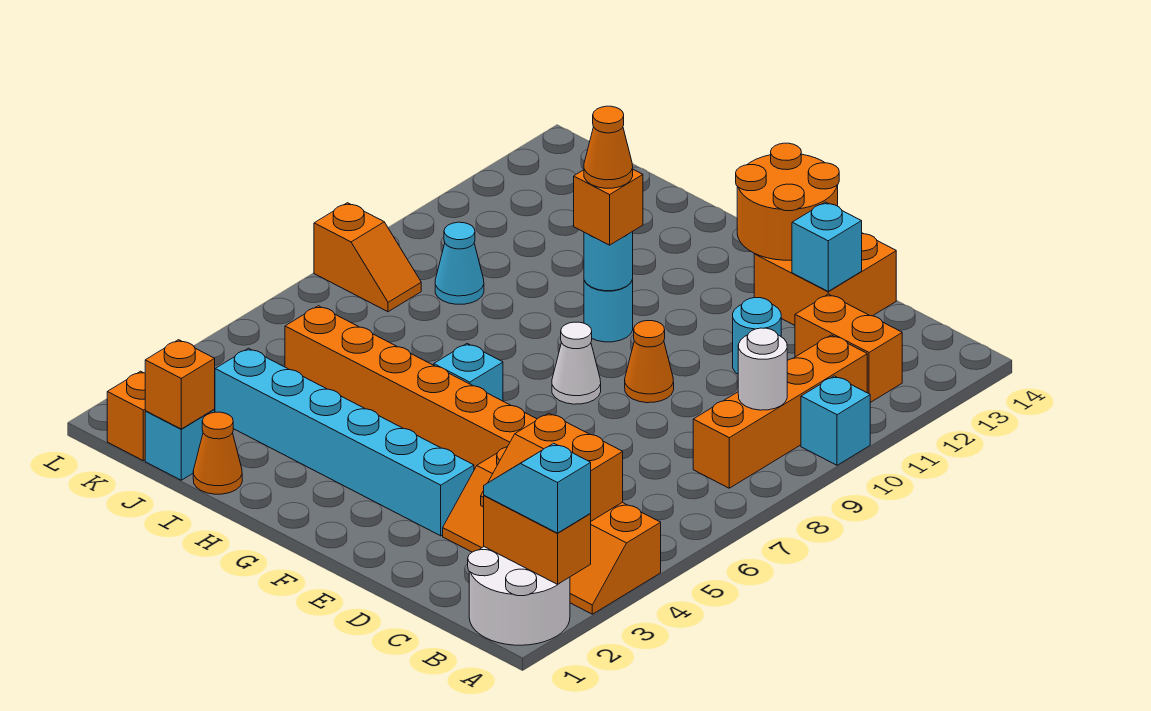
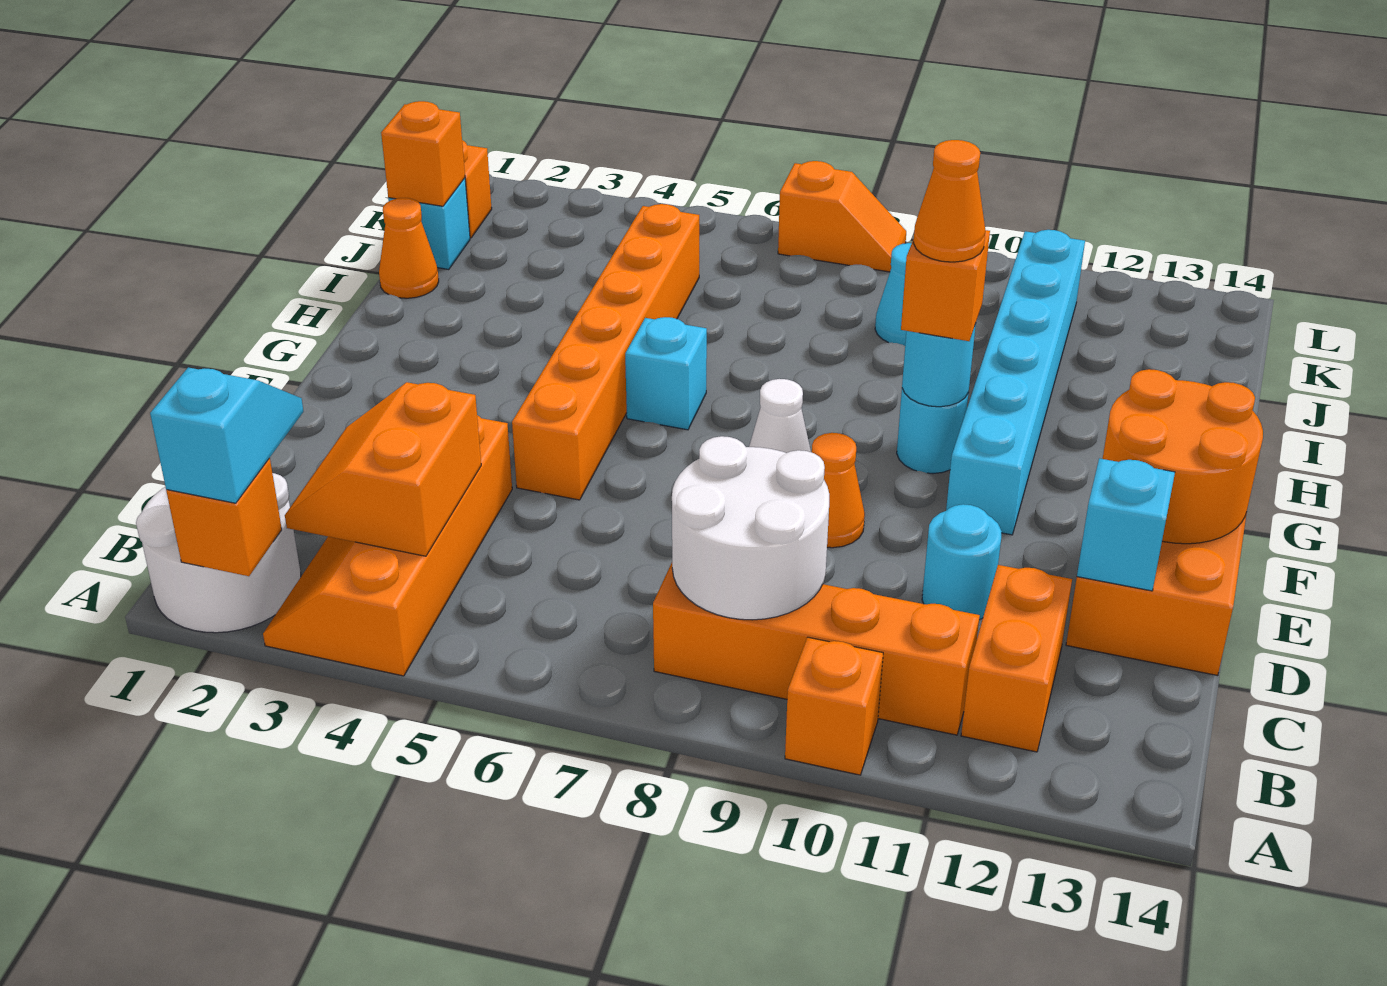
orange 1x2 brick [484,496,591,584] -> orange 1x1 brick [166,458,282,576]
cyan 1x1 brick [801,376,870,465] -> orange 1x1 brick [785,637,883,775]
white 1x1 round brick [738,328,787,410] -> white 2x2 round brick [672,436,829,620]
cyan 1x6 brick [215,348,474,536] -> cyan 1x6 brick moved to [946,230,1085,535]
orange 1x2 slope [314,203,421,312] -> orange 1x2 slope turned to [778,161,906,272]

